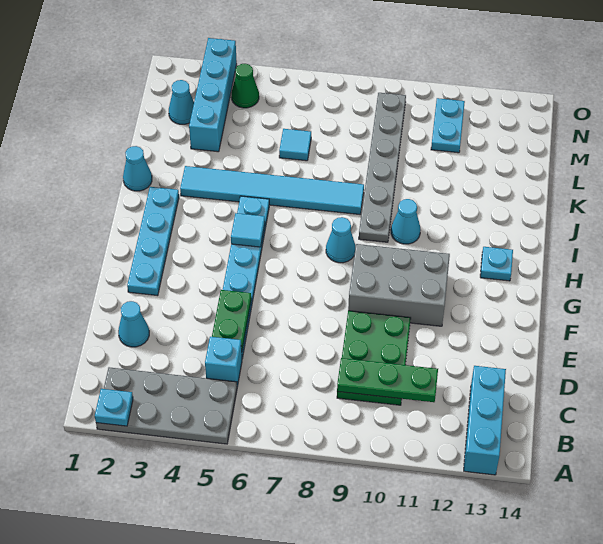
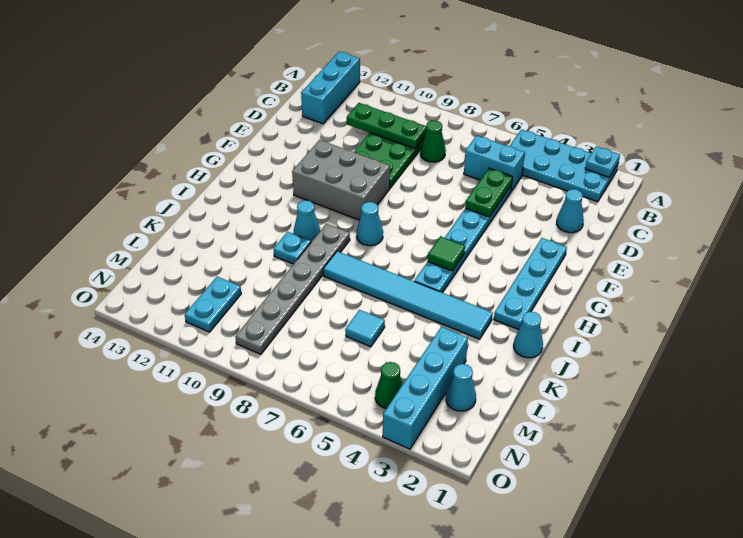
grey 2x4 plate [96,367,237,444] -> cyan 2x4 plate [510,130,618,202]
cyan 1x1 brick [205,337,242,387] -> cyan 1x2 brick [464,136,525,191]
none -> green 1x1 cone [421,120,446,162]
cyan 1x1 tile [231,213,265,247] -> green 1x1 tile [428,236,465,271]
cyan 1x1 plate [480,247,513,281] -> cyan 1x1 plate moved to [274,232,311,264]

